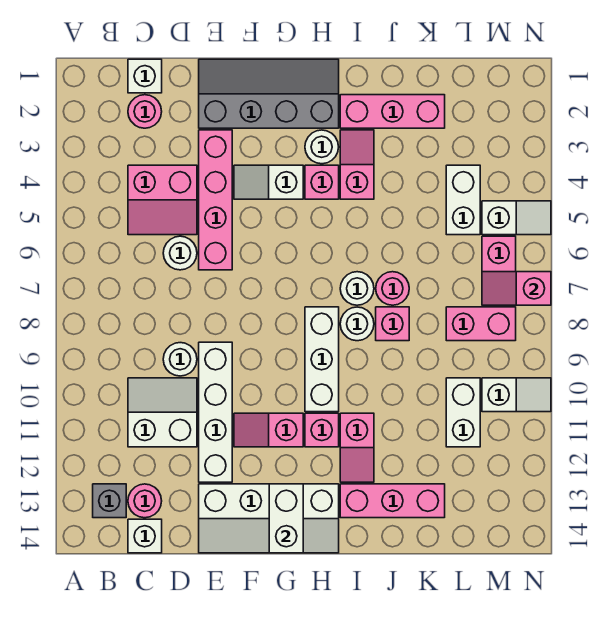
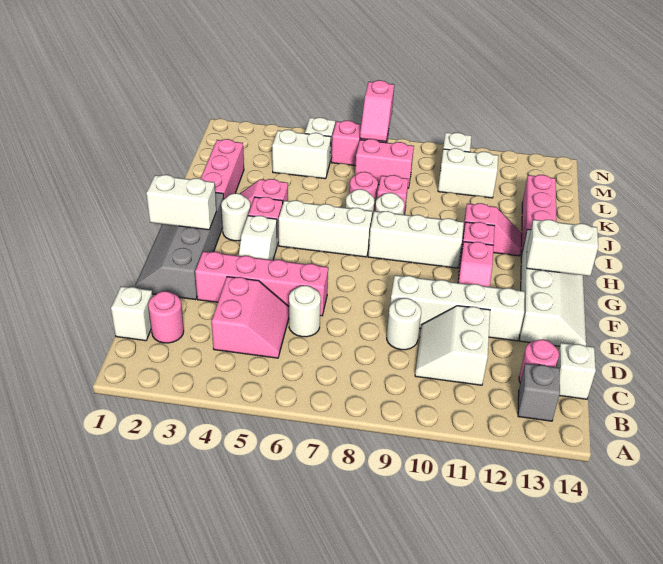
none -> white 1x2 brick [146,175,216,230]
none -> white 1x3 brick [279,200,372,257]
pink 1x2 brick [446,307,516,341] -> pink 1x2 brick turned to [355,139,414,188]

